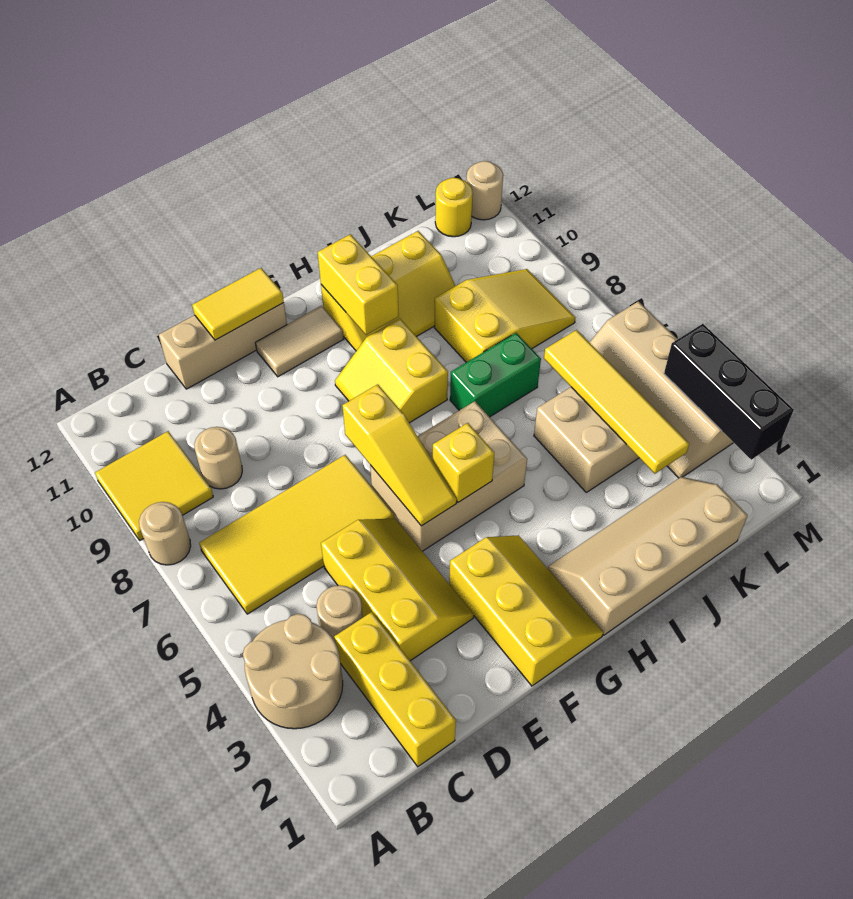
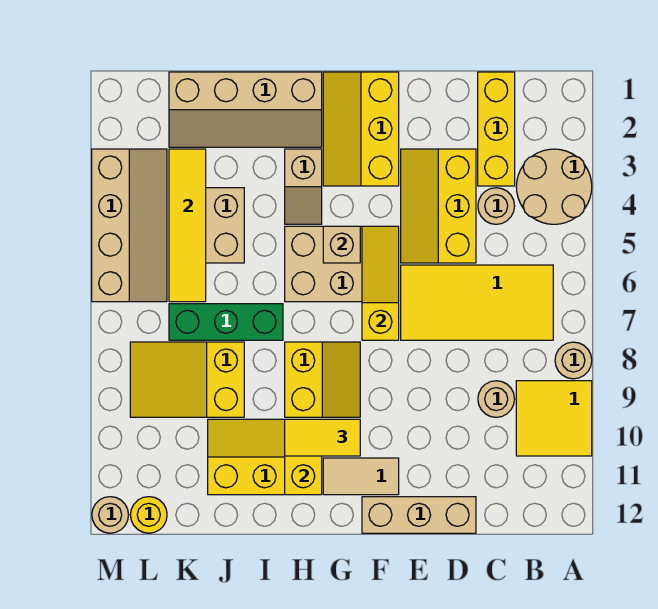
yellow 1x2 tile [192,268,284,340] -> yellow 1x2 tile moved to [285,419,360,456]
yellow 1x1 brick [433,423,494,502] -> tan 1x1 brick [323,226,360,263]
none -> tan 1x2 slope [285,149,322,224]
green 1x2 brick [450,333,541,417] -> green 1x3 brick [169,304,283,340]
black 1x3 brick [664,324,794,460] -> none

